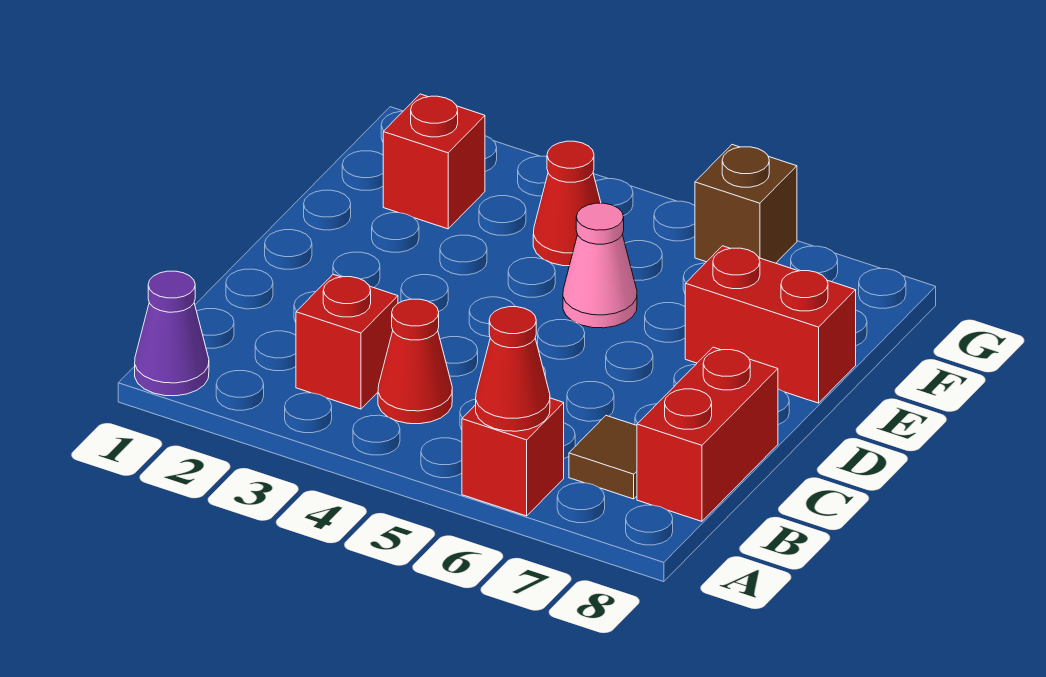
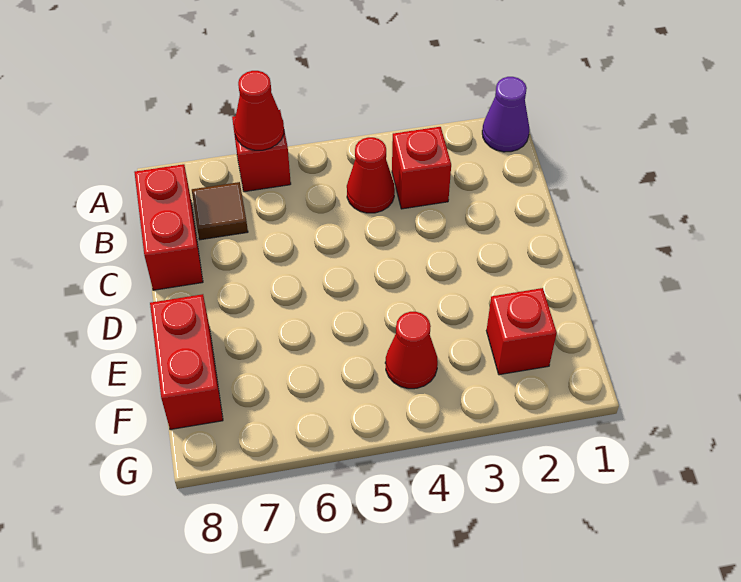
pink 1x1 cone [563,203,637,328] -> none
red 1x2 brick [685,246,856,403] -> red 1x2 brick turned to [150,294,223,430]
brown 1x1 brick [695,145,797,263] -> none

